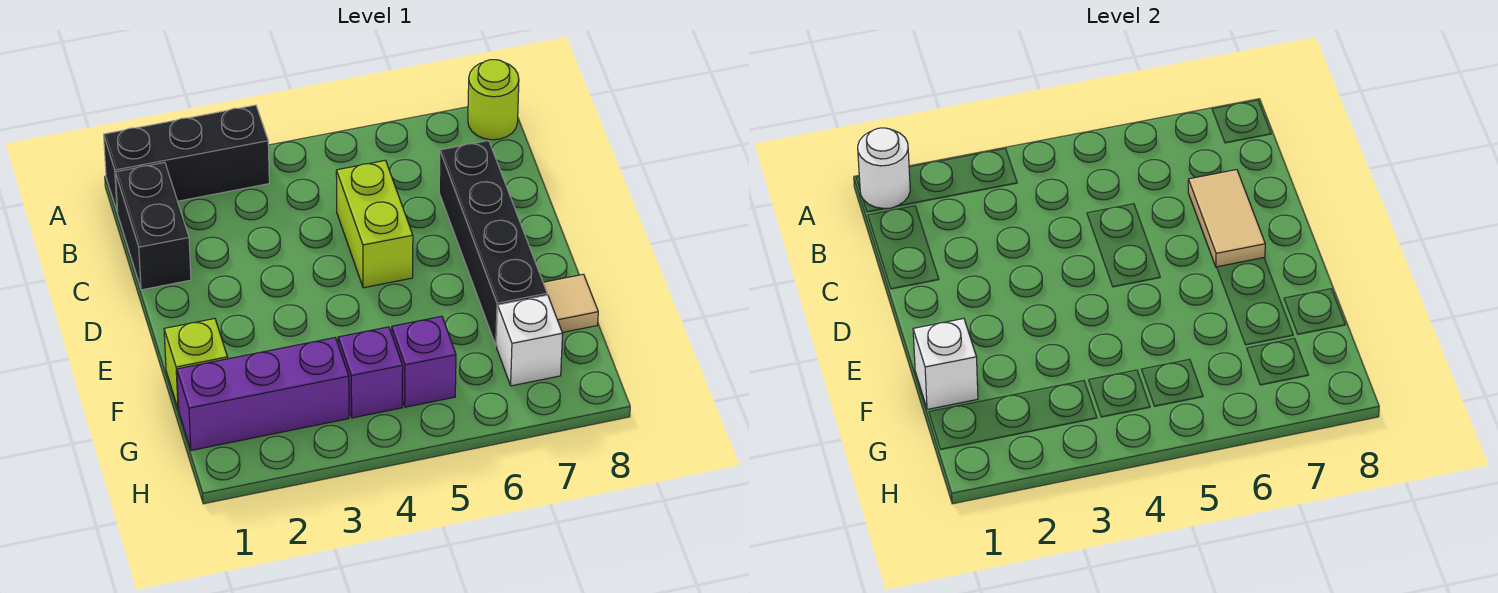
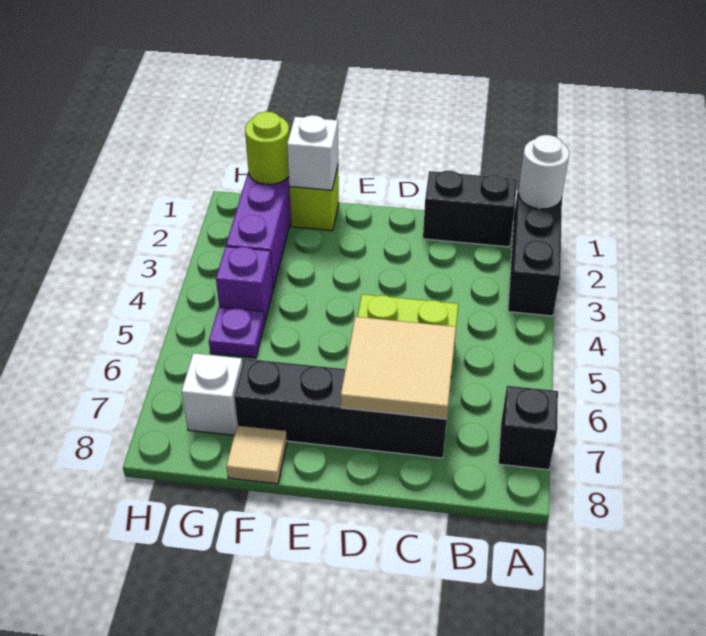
none -> black 1x1 brick [498,386,558,470]
lime 1x1 round brick [468,60,519,140] -> lime 1x1 round brick moved to [245,112,289,184]
tan 1x2 tile [1188,170,1265,267] -> tan 2x2 tile [341,317,456,419]
purple 1x1 brick [392,316,456,407] -> purple 1x1 plate [209,307,265,358]

